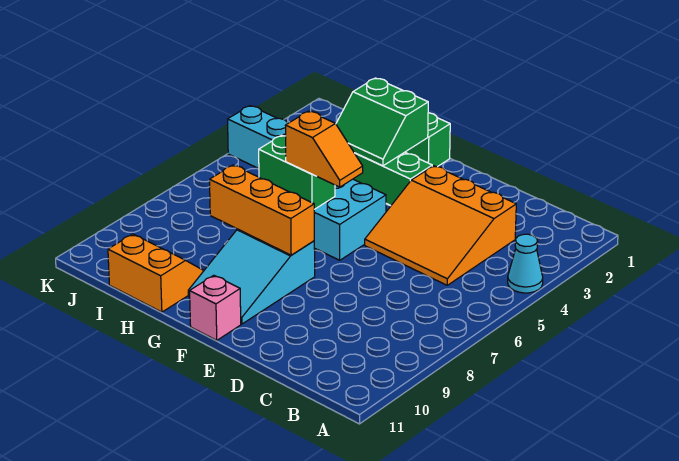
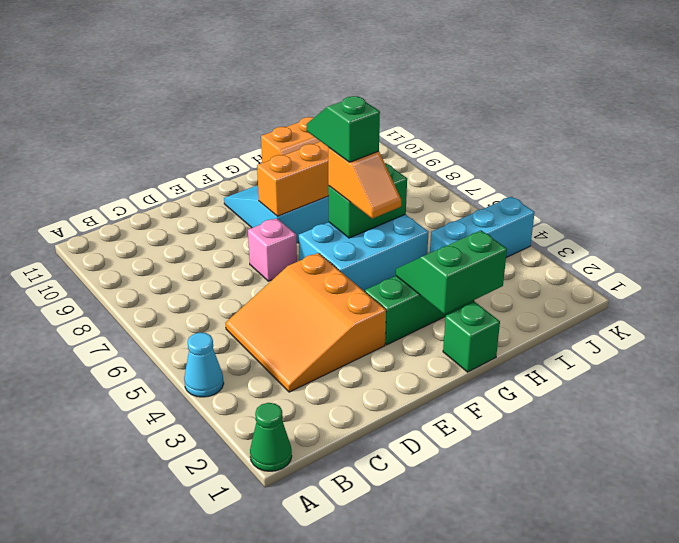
none -> green 1x1 cone [250,403,292,471]
orange 3x3 slope [365,166,516,285] -> orange 3x3 slope turned to [226,253,386,392]
orange 1x2 slope [285,111,363,187] -> orange 1x2 slope turned to [328,148,401,218]
pink 1x1 brick [190,275,241,340] -> pink 1x1 brick moved to [248,218,297,281]
none -> green 1x2 slope [306,96,380,162]

